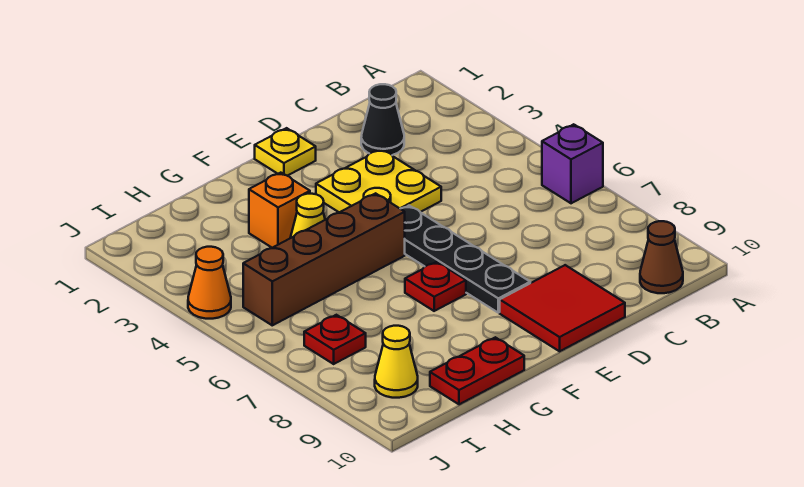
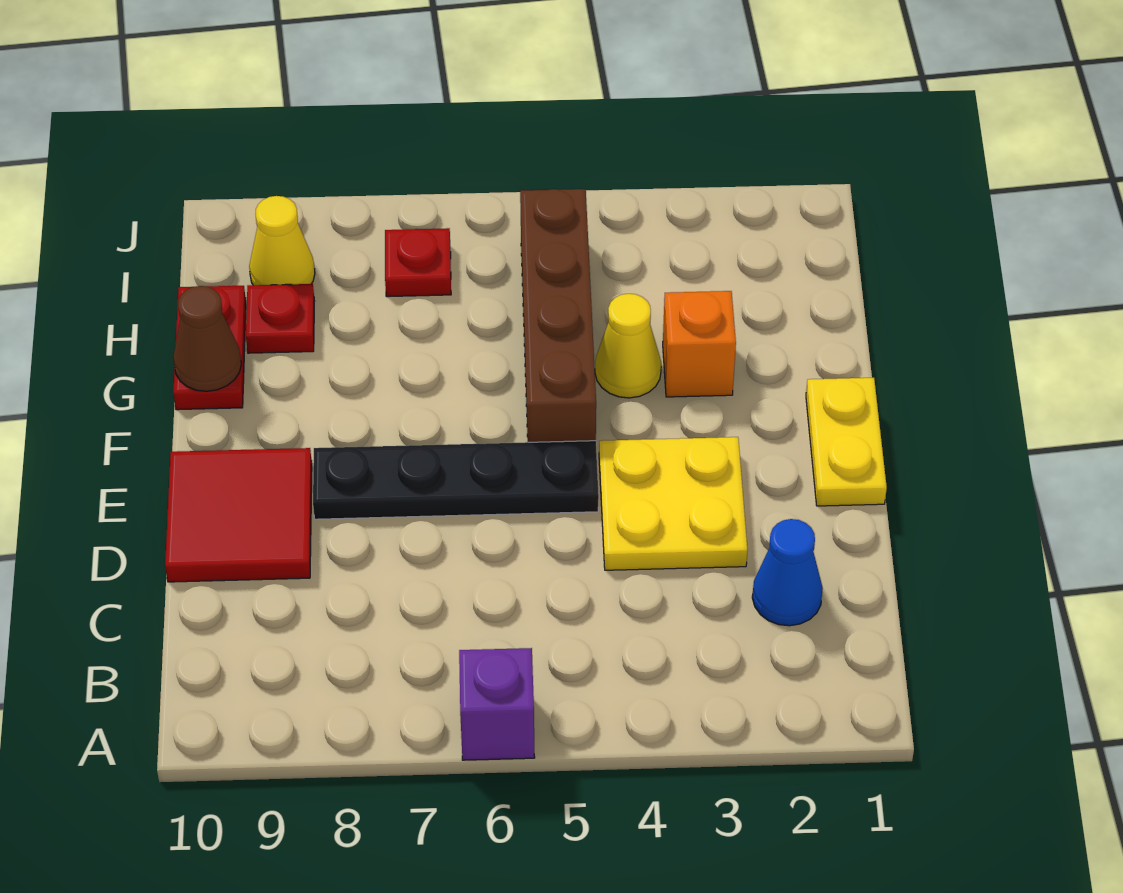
brown 1x1 cone [640,221,683,293] -> brown 1x1 cone moved to [173,286,241,391]
black 1x1 cone [361,84,404,155] -> blue 1x1 cone [752,519,823,626]
yellow 1x1 plate [255,128,316,176] -> yellow 1x2 plate [806,378,887,506]
red 1x1 plate [405,262,466,311] -> red 1x1 plate moved to [246,284,315,353]
orange 1x1 cone [188,247,231,319] -> none

